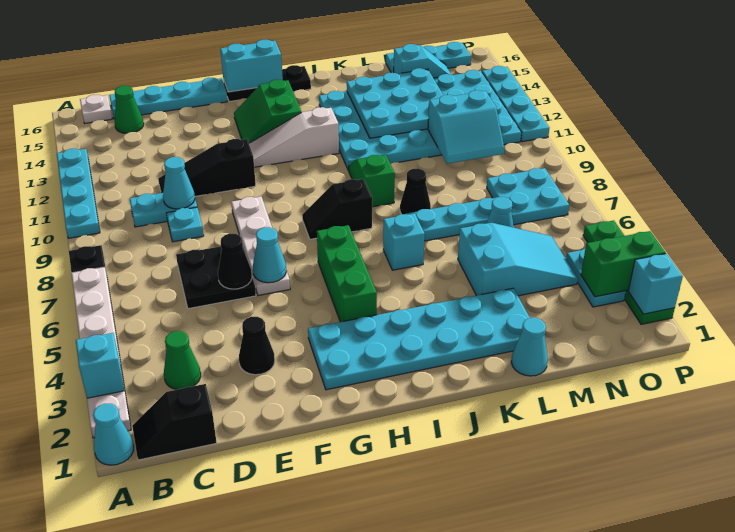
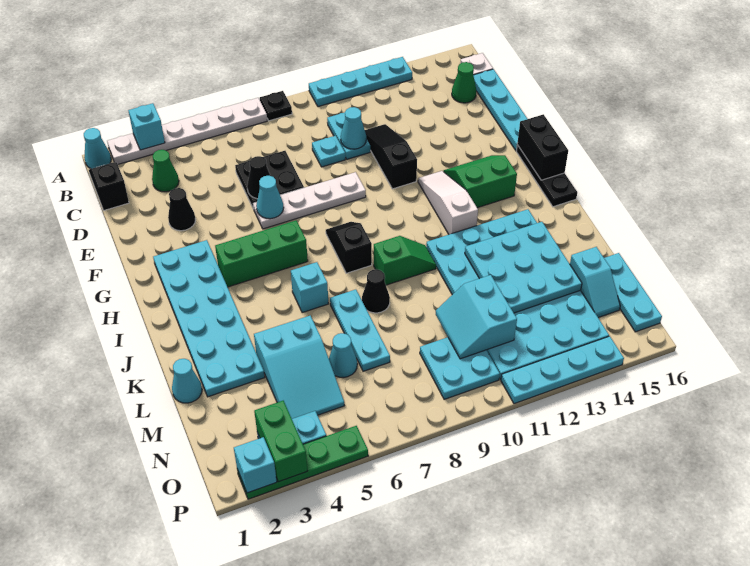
cyan 1x2 brick [220,40,283,92] -> black 1x2 brick [517,114,568,180]
cyan 2x2 plate [487,168,569,225] -> cyan 2x2 plate moved to [420,337,500,399]

